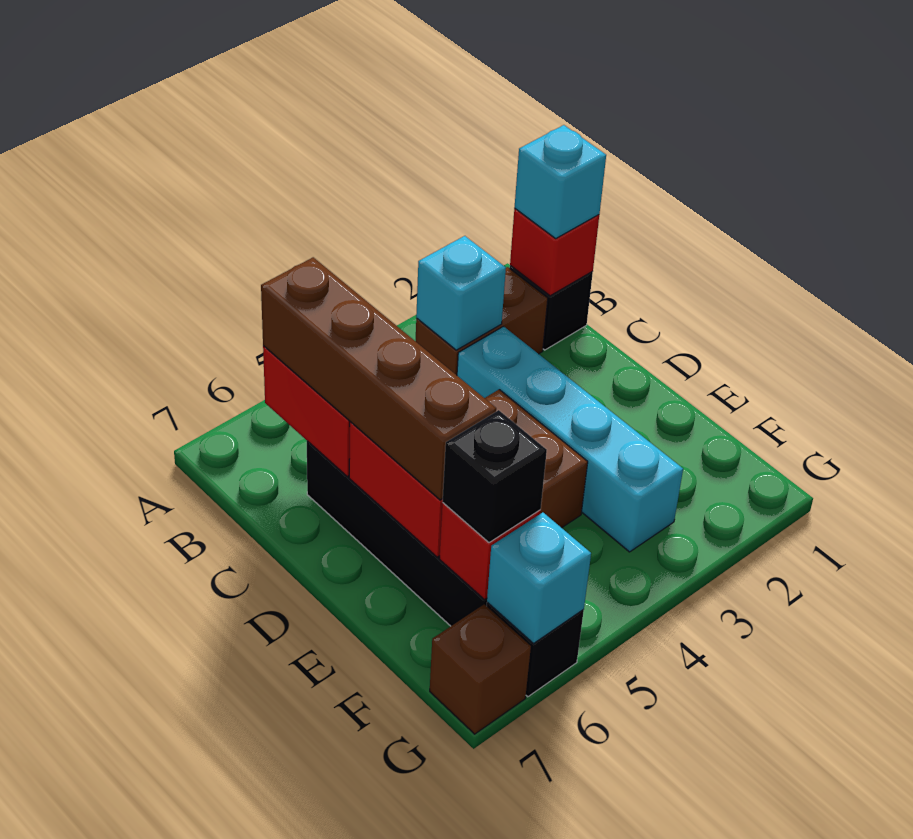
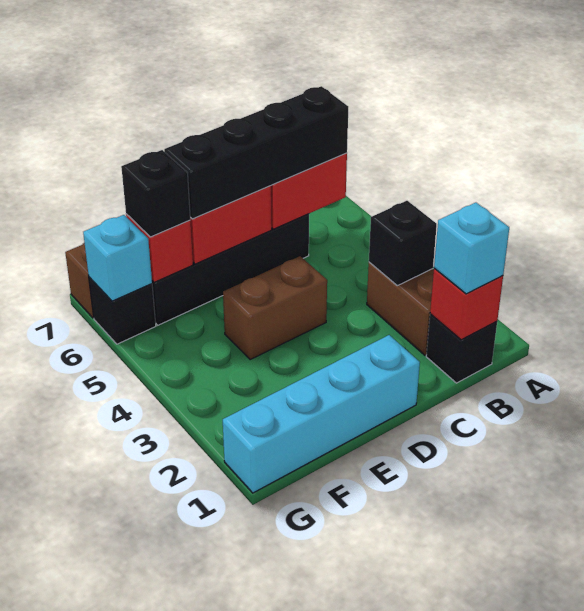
cyan 1x1 brick [416,236,506,350] -> black 1x1 brick [369,201,437,286]
brown 1x4 brick [261,257,496,500] -> black 1x4 brick [164,86,348,219]
cyan 1x4 brick [457,326,683,552] -> cyan 1x4 brick moved to [223,335,420,493]

